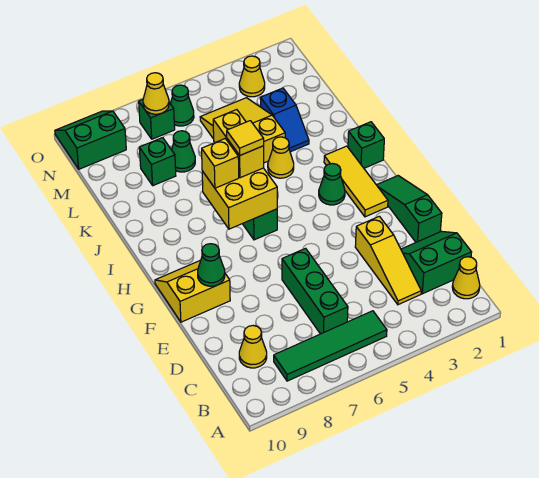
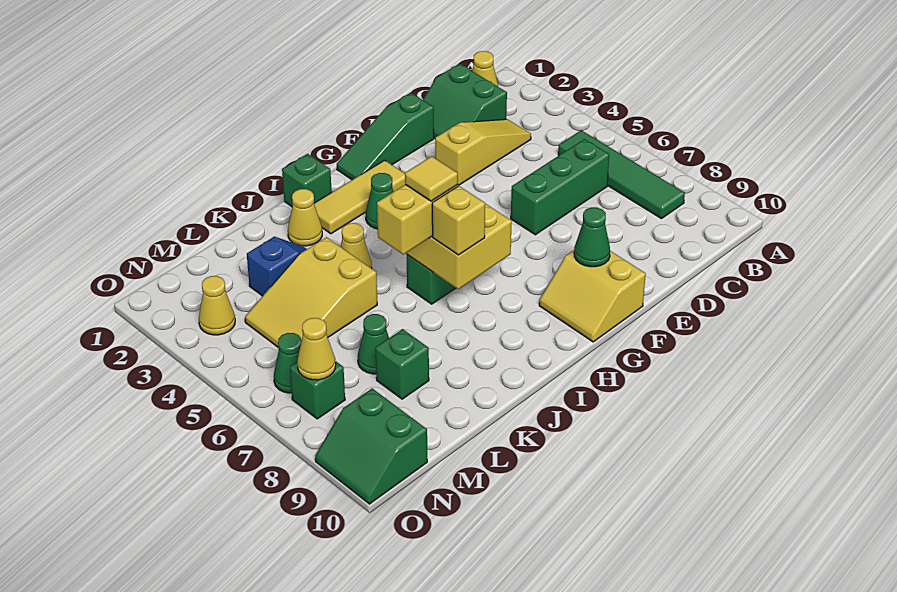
yellow 1x1 cone [239,326,267,368] -> yellow 1x1 cone moved to [288,189,322,246]

